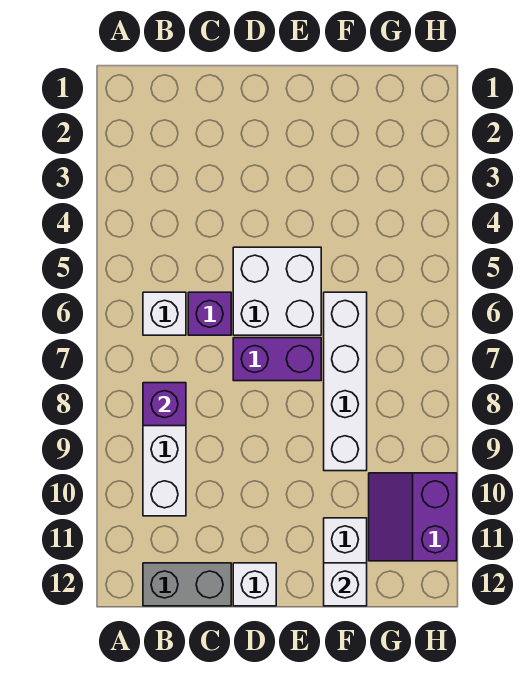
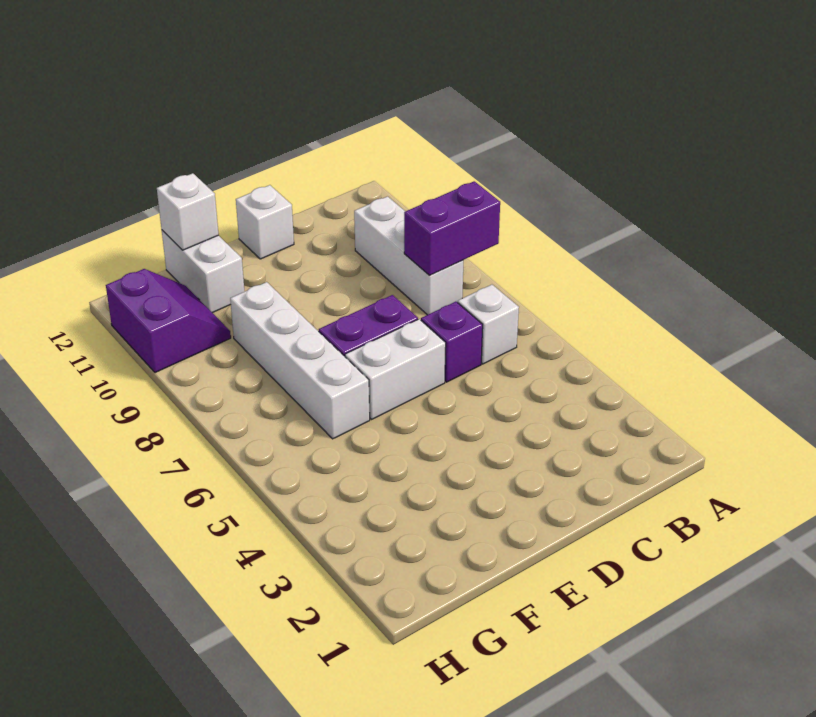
purple 1x1 brick [143,383,186,426] -> purple 1x2 brick [404,181,500,276]
grey 1x2 brick [143,563,231,606] -> none
white 2x2 brick [233,247,321,335] -> white 1x2 brick [345,319,446,420]

